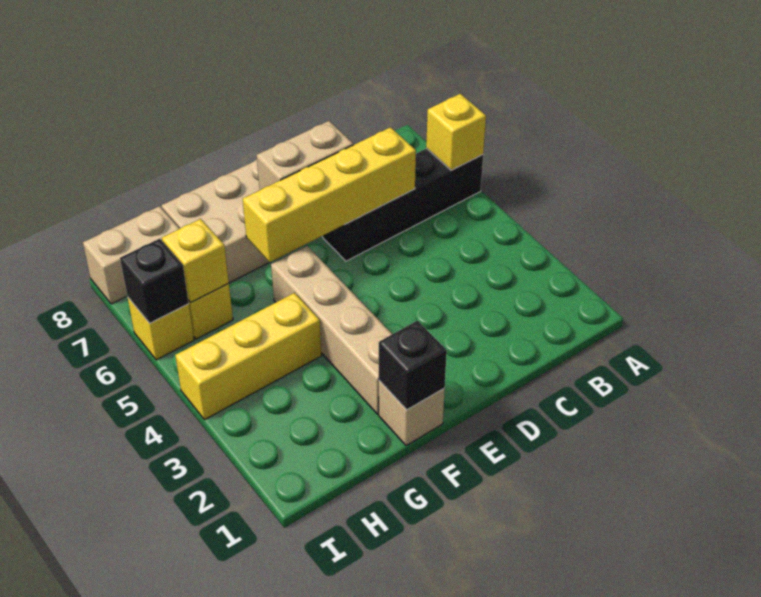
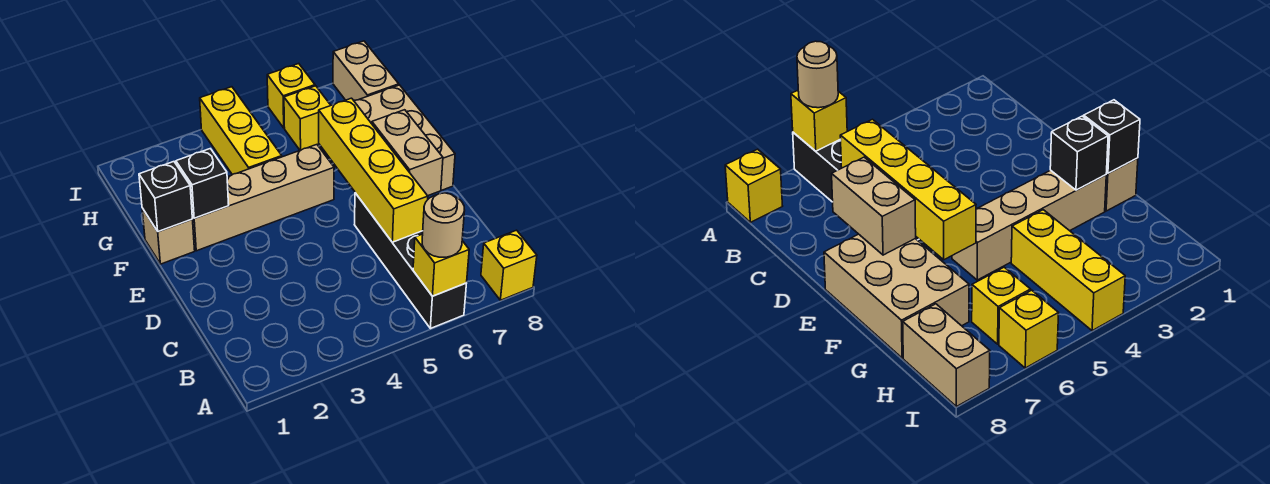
none -> tan 1x1 round brick [422,193,465,257]
yellow 1x1 brick [162,219,229,302] -> yellow 1x1 brick moved to [481,230,537,300]
black 1x1 brick [120,239,189,323] -> black 1x1 brick moved to [176,149,229,218]

